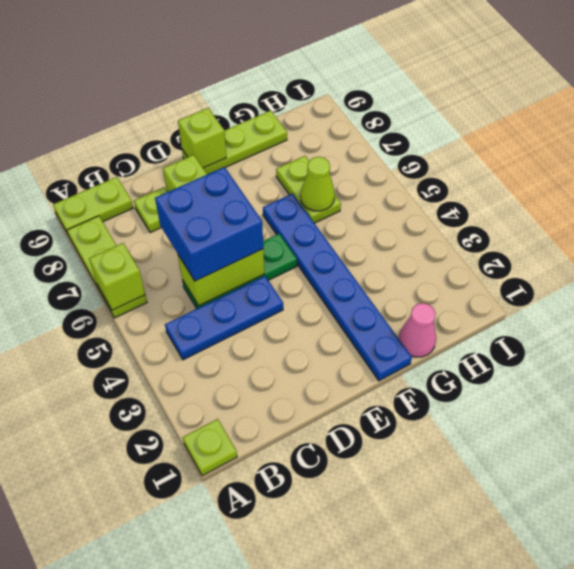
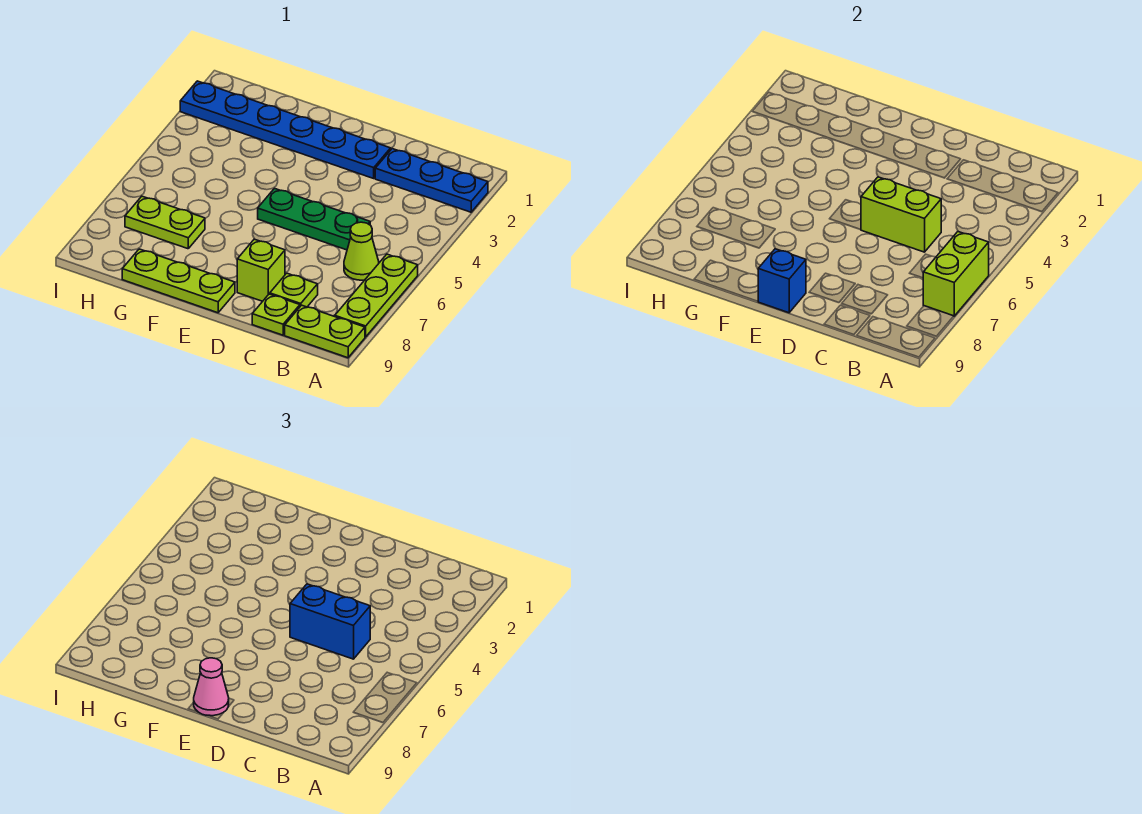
lime 1x1 plate [183,419,237,476] -> lime 1x1 plate moved to [252,294,300,335]
lime 1x1 brick [89,243,145,310] -> lime 1x2 brick [923,232,989,316]
blue 1x3 plate [165,276,283,360] -> blue 1x3 plate moved to [375,149,488,212]
blue 2x2 brick [155,167,263,281] -> blue 1x2 brick [290,584,370,659]
lime 1x1 brick [178,108,226,168] -> blue 1x1 brick [758,249,806,313]
blue 1x6 plate [263,194,412,381] -> blue 1x6 plate turned to [180,81,391,178]
pink 1x1 cone [399,303,436,357] -> pink 1x1 cone moved to [194,658,229,716]
lime 1x2 plate [276,156,341,223] -> lime 1x2 plate turned to [125,196,205,249]
lime 1x1 cone [300,157,335,211] -> lime 1x1 cone moved to [344,222,379,280]

